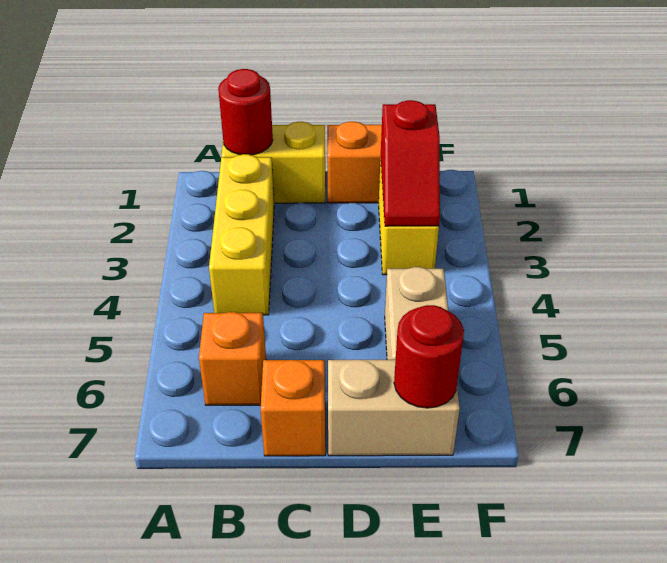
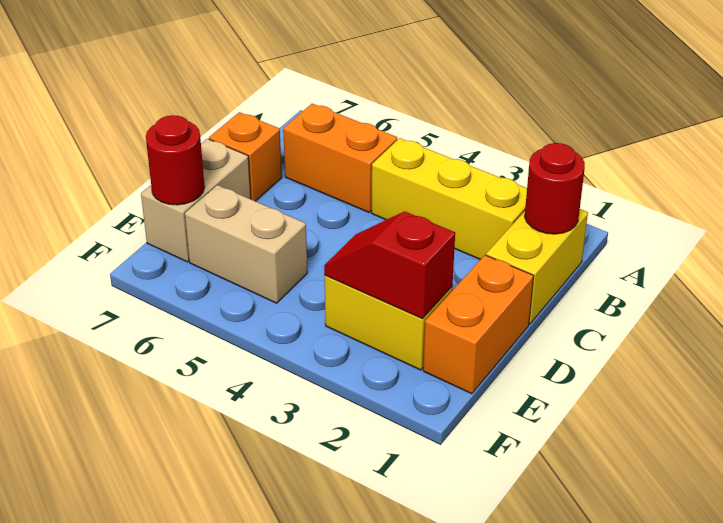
orange 1x1 brick [199,312,266,405] -> orange 1x2 brick [283,104,397,212]

